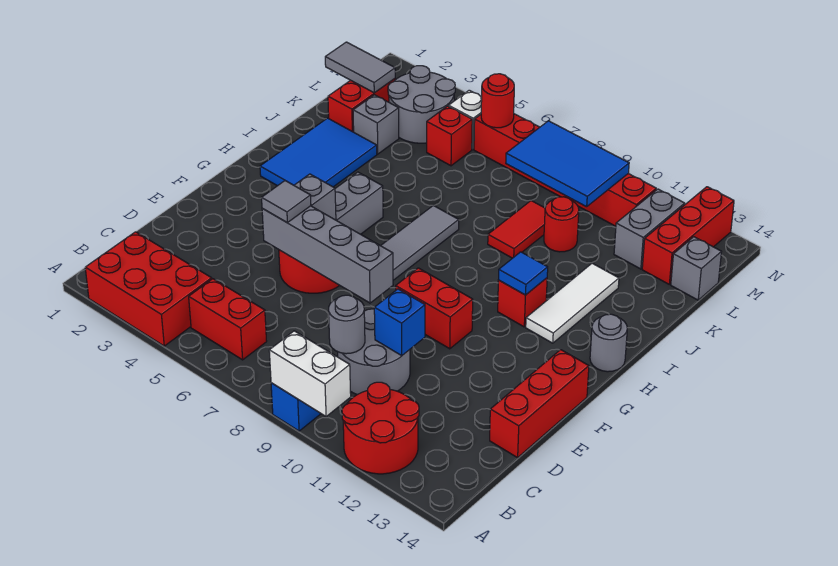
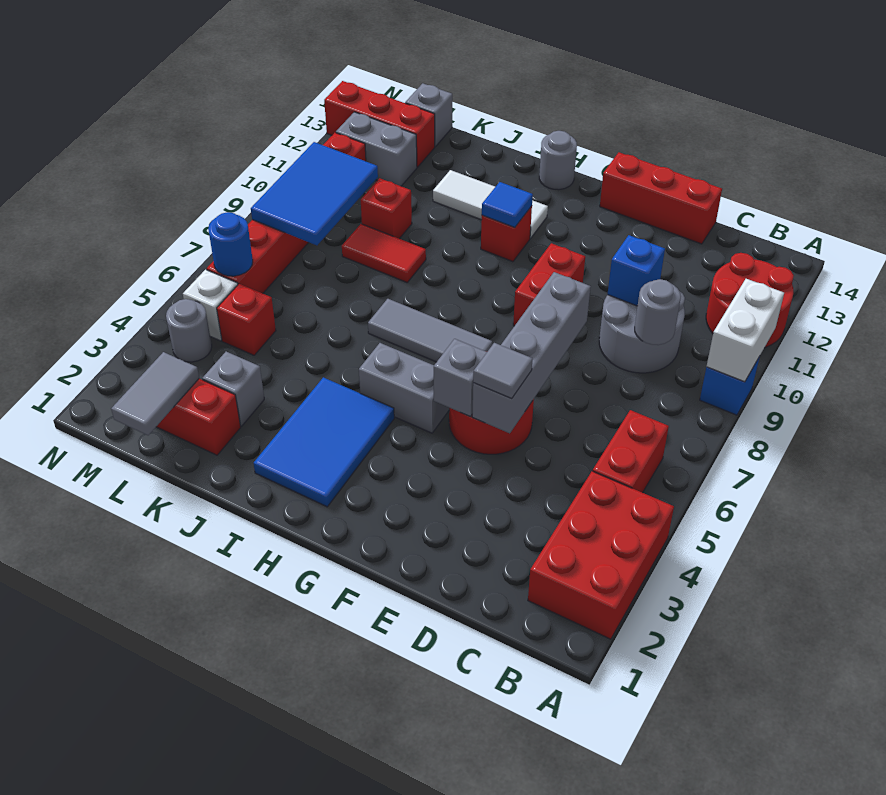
blue 2x3 tile [260,118,377,187] -> blue 2x3 tile turned to [254,377,394,507]
red 1x1 round brick [544,197,579,252] -> red 1x1 brick [361,178,412,239]
grey 2x2 round brick [388,66,455,143] -> grey 1x1 round brick [166,299,212,362]
red 1x1 round brick [481,74,514,128] -> blue 1x1 round brick [208,212,253,276]

